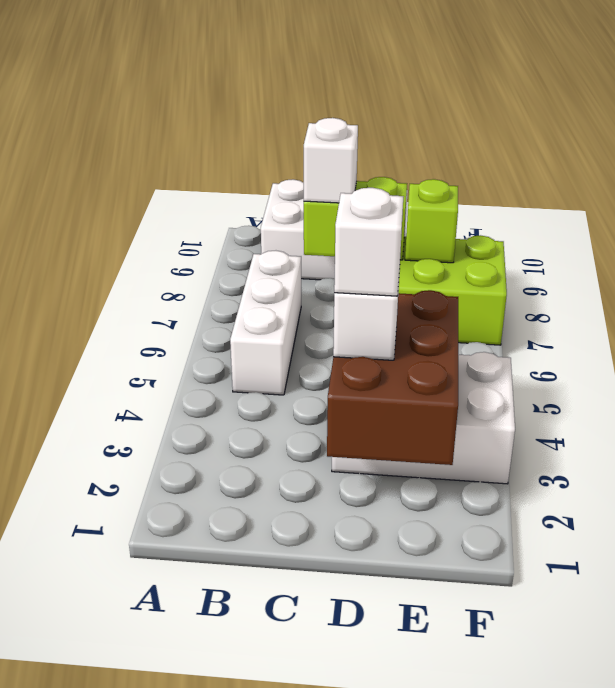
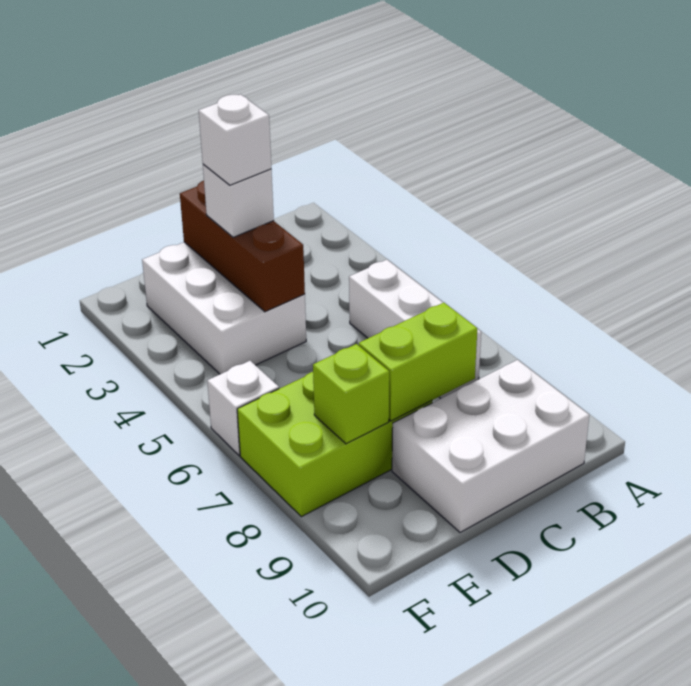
white 1x1 brick [304,118,358,203] -> white 1x1 brick moved to [207,361,279,455]
brown 2x3 brick [327,290,458,465] -> brown 1x3 brick [180,181,305,312]
white 2x3 brick [332,352,515,484] -> white 2x3 brick turned to [142,242,306,374]

